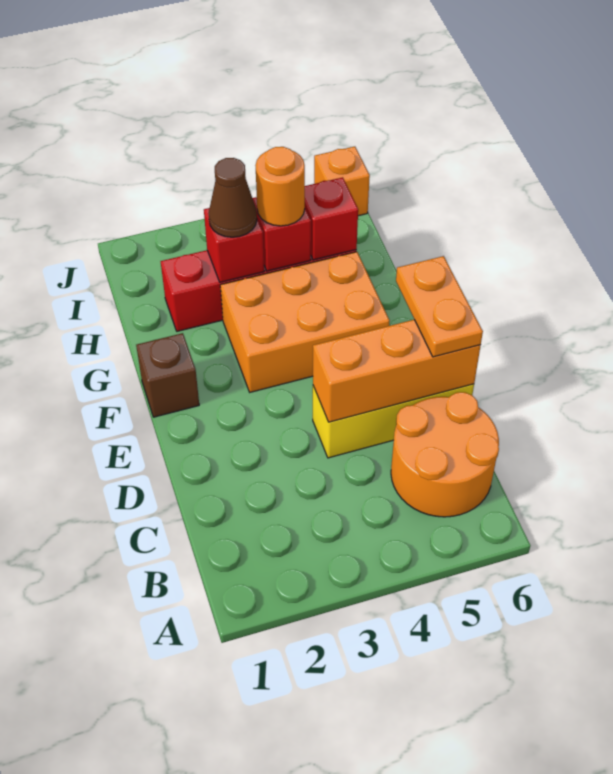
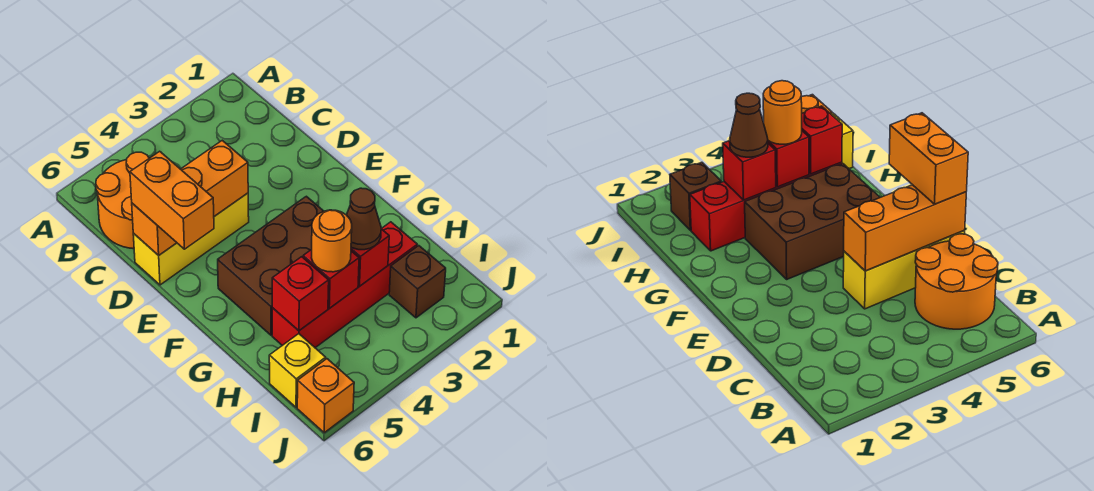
orange 1x2 plate [396,256,483,357] -> orange 1x2 brick [130,151,214,249]
brown 1x1 brick [136,333,199,417] -> brown 1x1 brick moved to [389,246,446,318]
orange 2x3 brick [220,252,390,392] -> brown 2x3 brick [218,196,323,335]
none -> yellow 1x1 brick [269,334,326,407]

